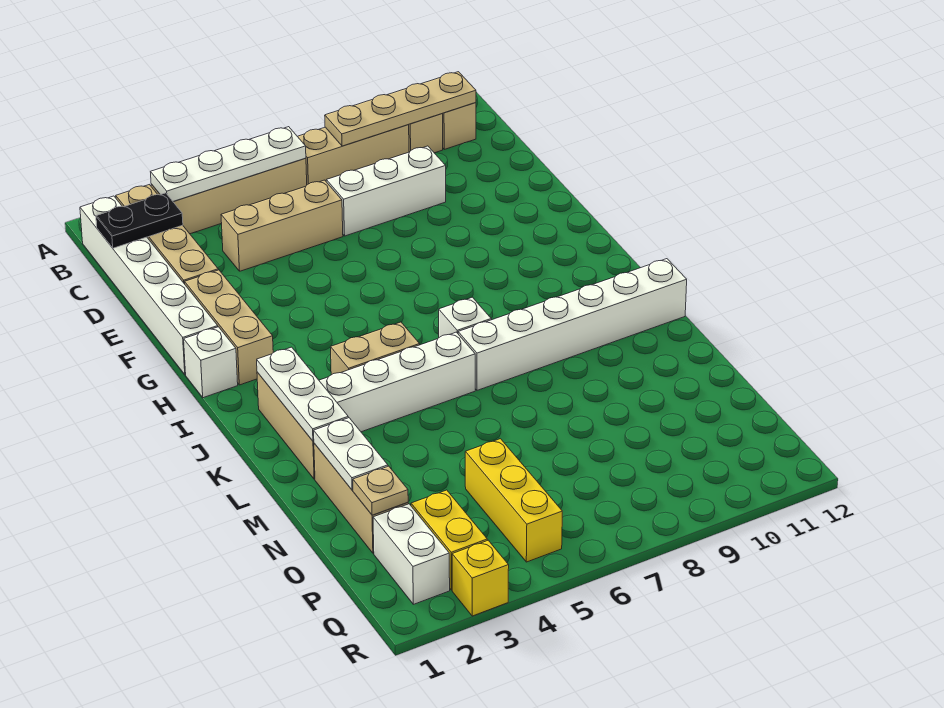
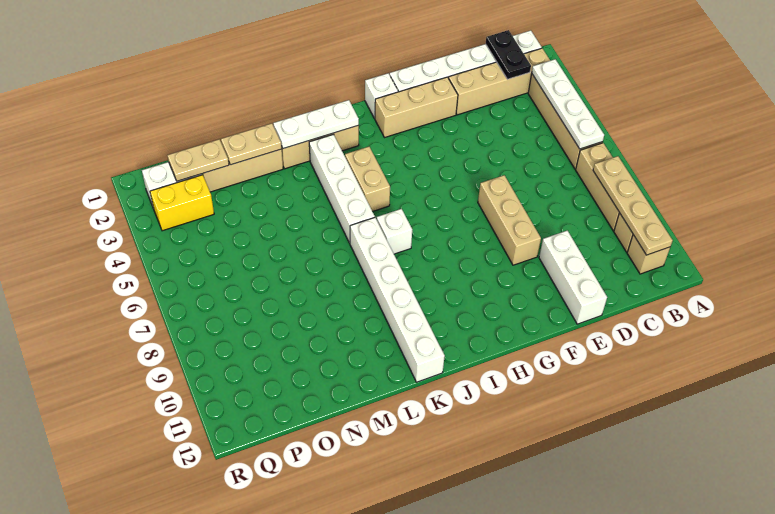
tan 1x3 brick [221,180,343,271] -> tan 1x3 brick moved to [478,175,541,265]
white 1x3 brick [326,146,446,236] -> white 1x3 brick moved to [539,231,607,324]
white 1x2 plate [314,418,388,490] -> tan 1x2 plate [221,123,282,165]
tan 1x1 plate [353,466,408,515] -> tan 1x2 plate [167,139,229,181]
yellow 1x3 brick [465,439,562,562] -> none
yellow 1x1 brick [452,540,509,616] -> none

